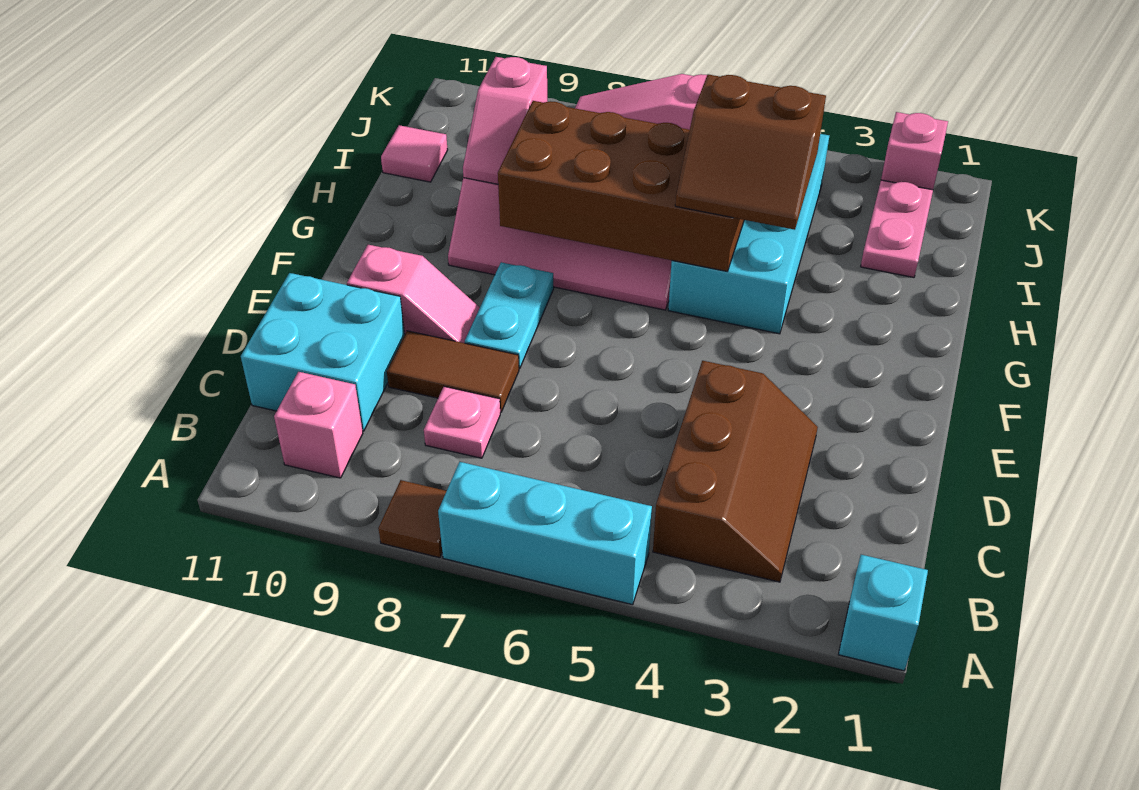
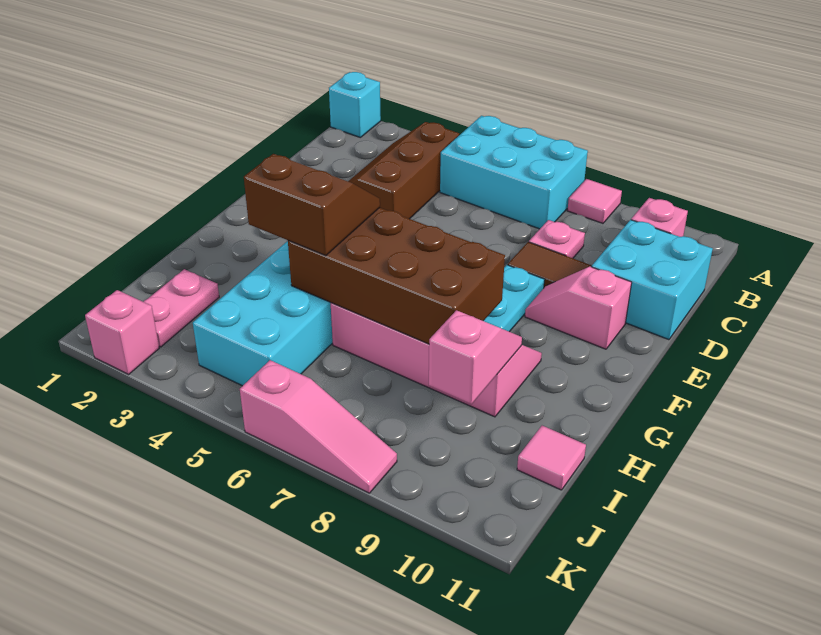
cyan 1x3 brick [438,462,652,605] -> cyan 2x3 brick [440,116,588,229]
brown 1x1 tile [378,480,446,558] -> pink 1x1 tile [567,179,622,223]

